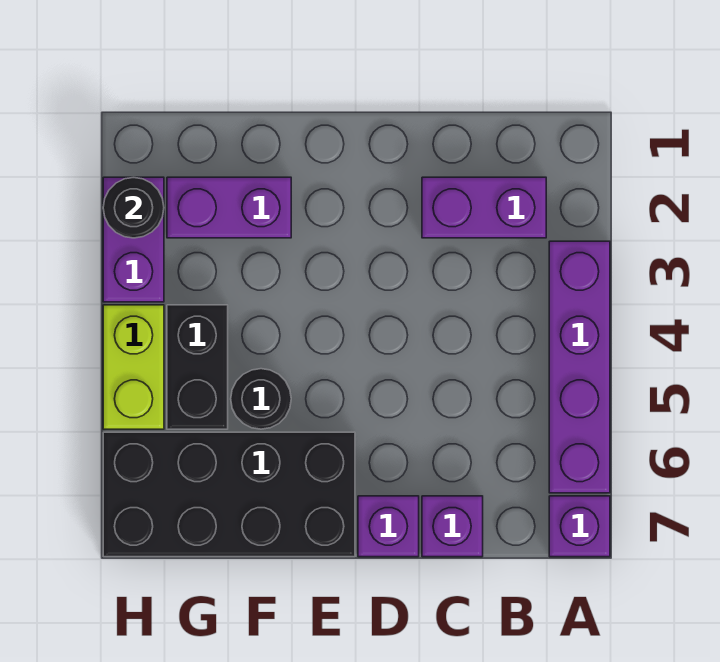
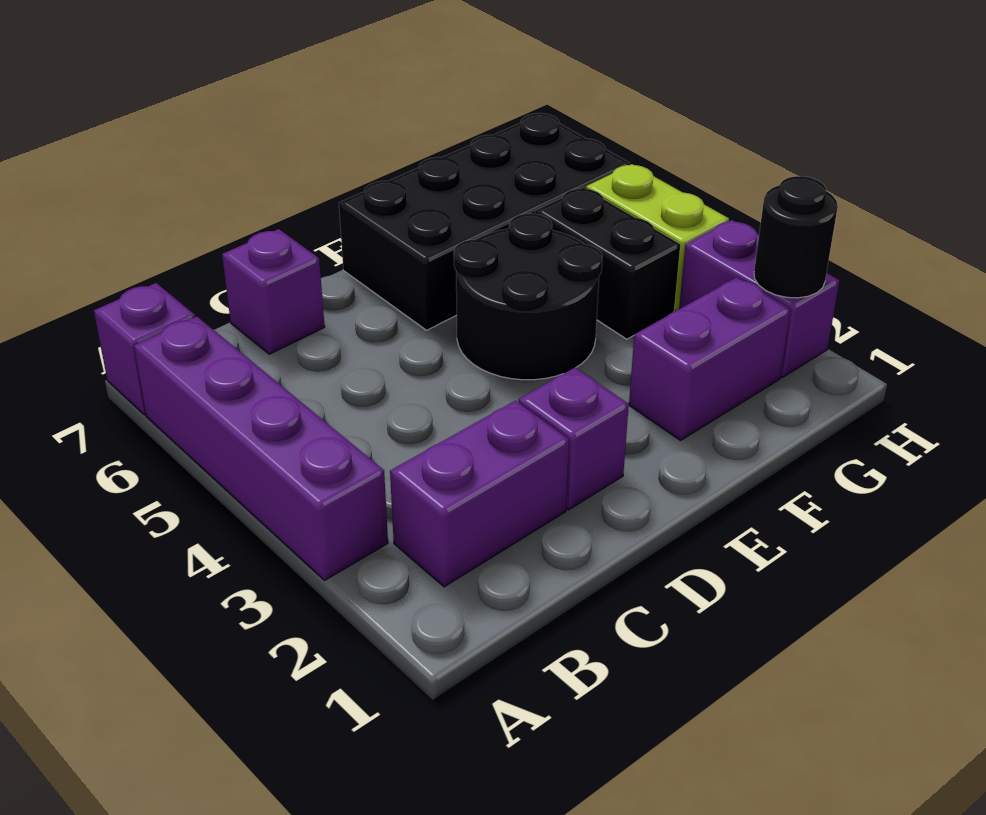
purple 1x1 brick [358,496,419,557] -> purple 1x1 brick moved to [519,368,629,510]
black 1x1 round brick [231,369,291,429] -> black 2x2 round brick [454,214,602,380]

